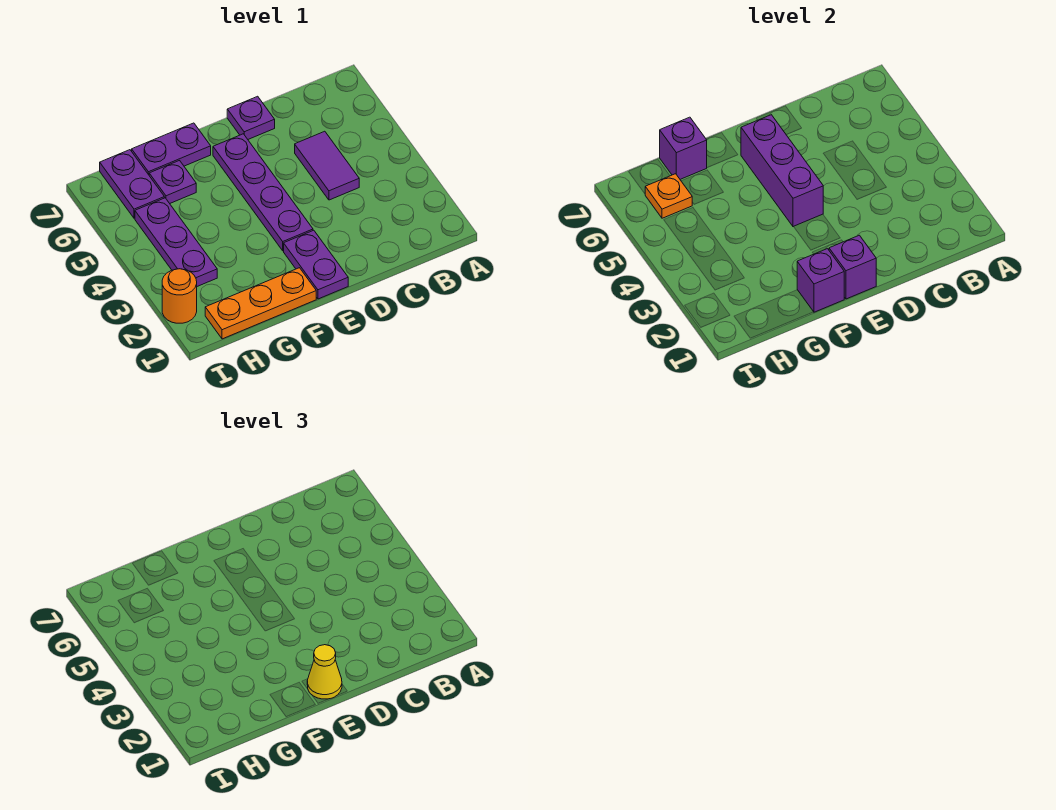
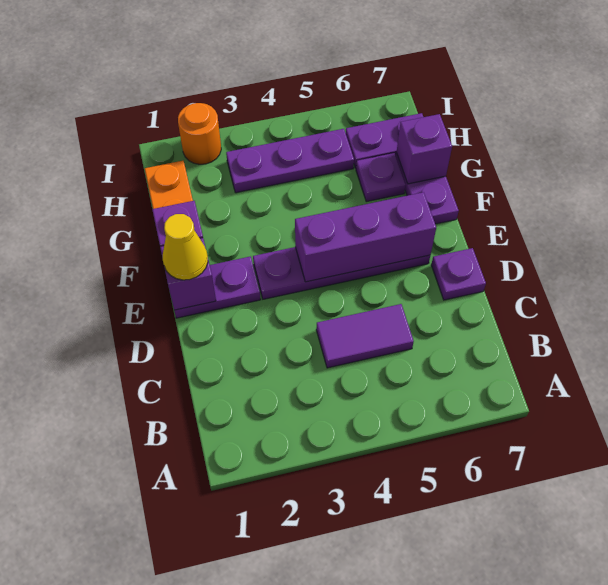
orange 1x1 plate [645,174,692,218] -> none

